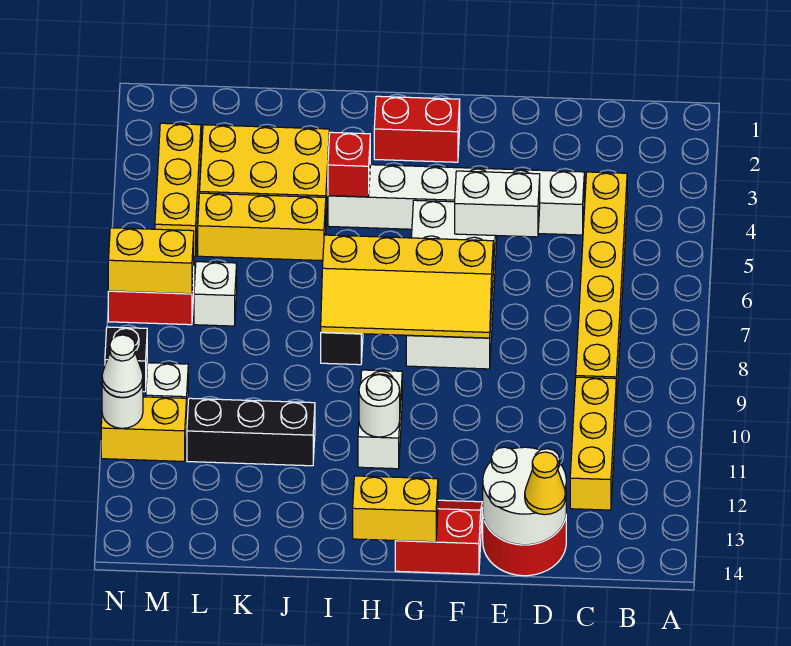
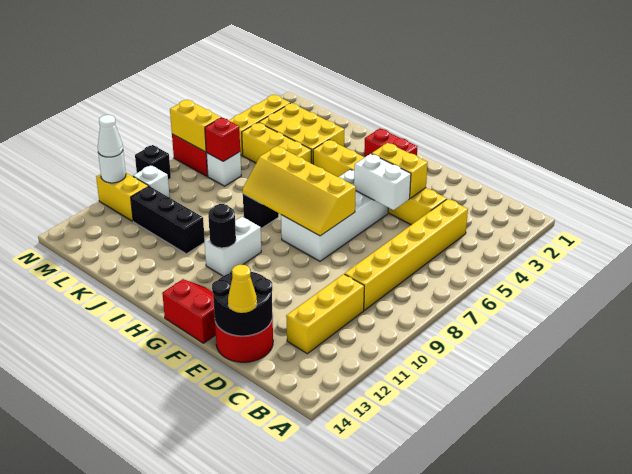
white 1x6 brick [328,165,584,235] -> yellow 1x6 brick [313,140,447,225]
white 2x2 round brick [483,447,566,545] -> black 2x2 round brick [212,269,273,336]
yellow 1x2 brick [353,476,438,542] -> yellow 1x2 brick moved to [372,143,428,198]
white 1x1 round brick [359,374,400,437] -> black 1x1 round brick [208,204,236,248]
red 1x1 brick [328,132,370,197] -> red 1x1 brick moved to [205,118,240,161]

